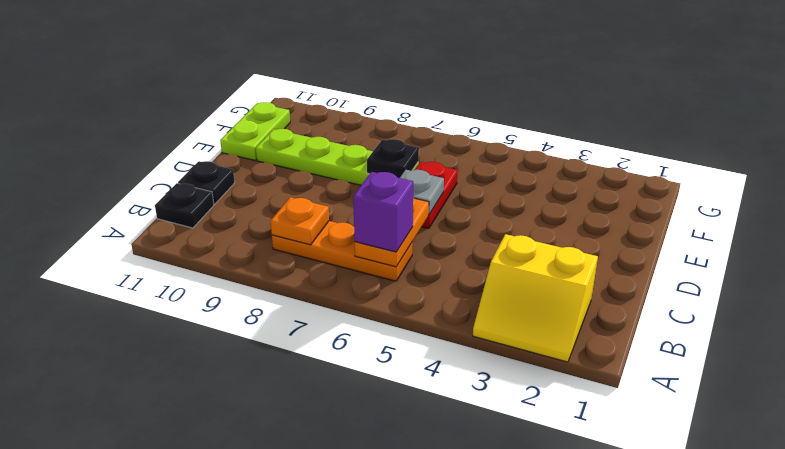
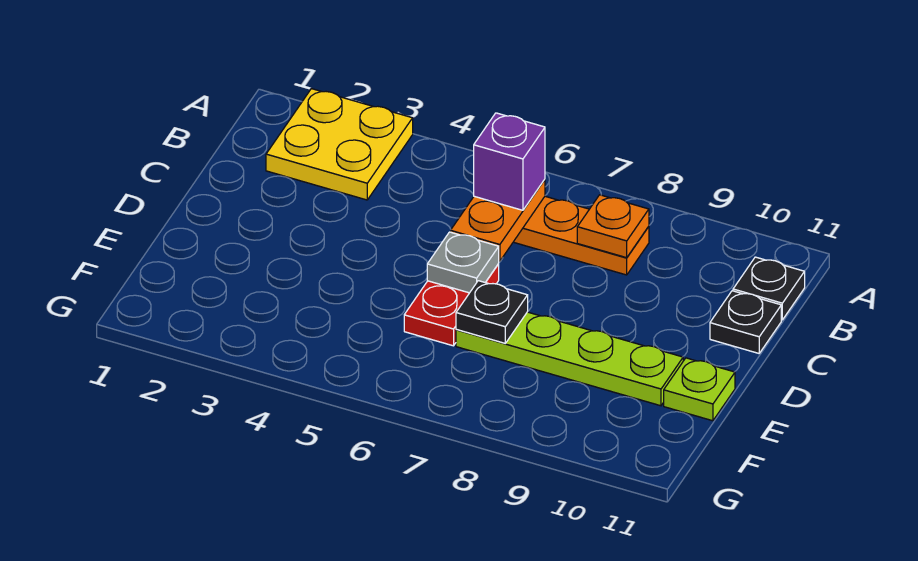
yellow 2x2 slope [473,234,598,362] -> yellow 2x2 plate [266,89,413,200]
lime 1x2 plate [220,102,290,160] -> lime 1x1 plate [664,358,735,421]

